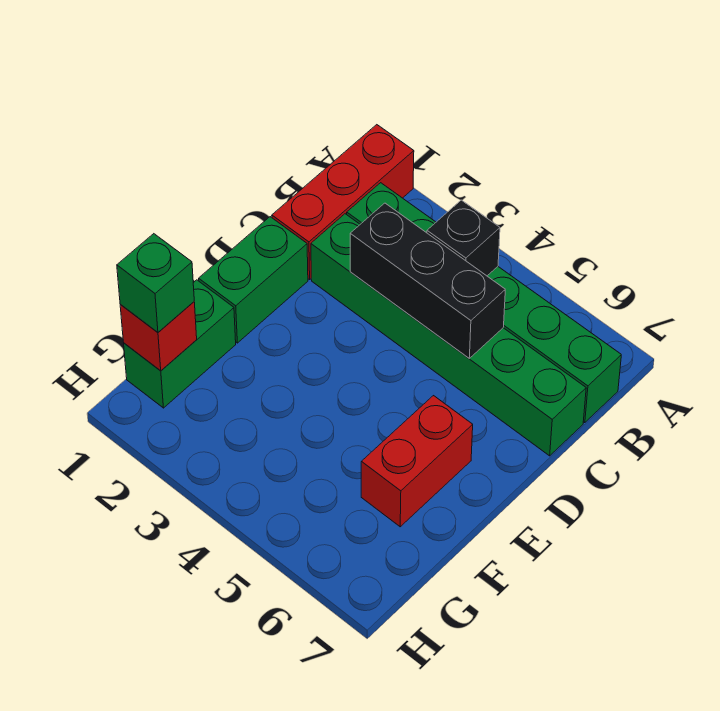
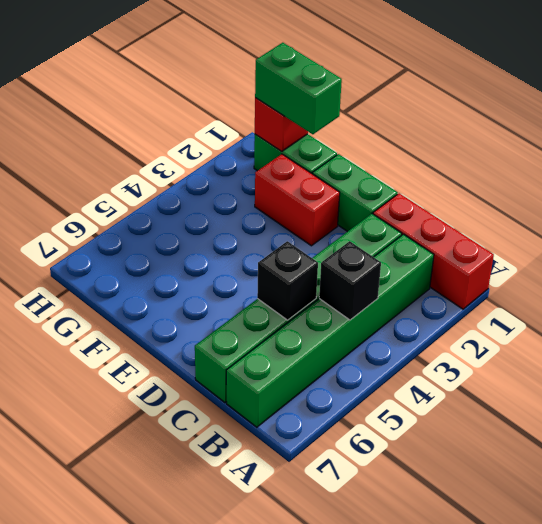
black 1x3 brick [350,203,505,358] -> black 1x1 brick [257,241,318,320]
red 1x2 brick [361,396,473,527] -> red 1x2 brick moved to [255,154,340,246]
green 1x1 brick [117,234,194,332] -> green 1x2 brick [255,43,342,134]

